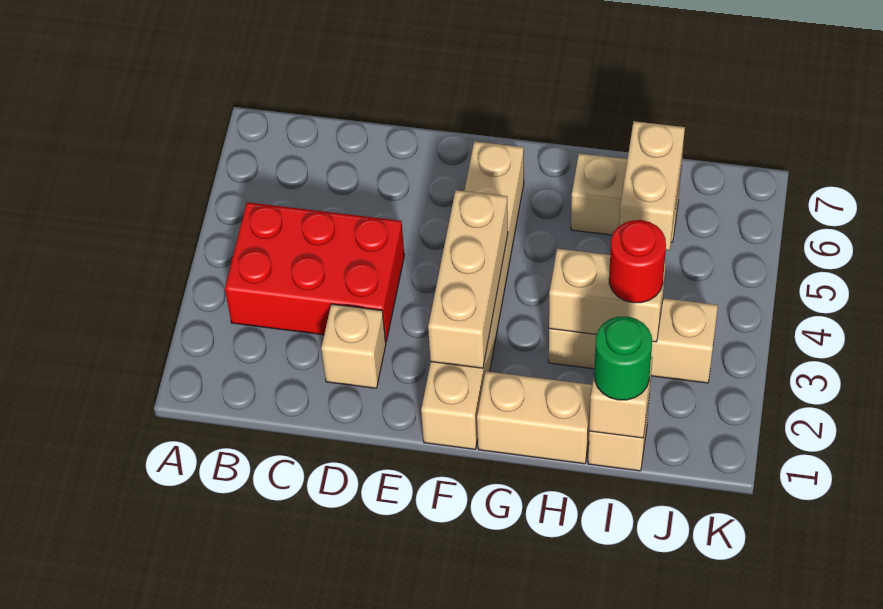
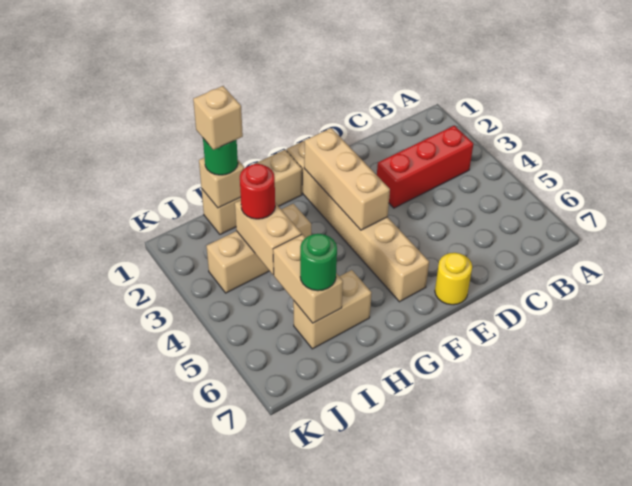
red 2x3 brick [225,202,404,341] -> red 1x3 brick [377,125,473,208]
tan 1x1 brick [321,304,386,388] -> tan 1x1 brick moved to [193,86,243,150]
none -> yellow 1x1 round brick [435,253,472,305]
tan 1x2 brick [549,249,666,342] -> tan 1x2 brick turned to [235,200,302,275]
none -> green 1x1 round brick [300,234,337,291]

